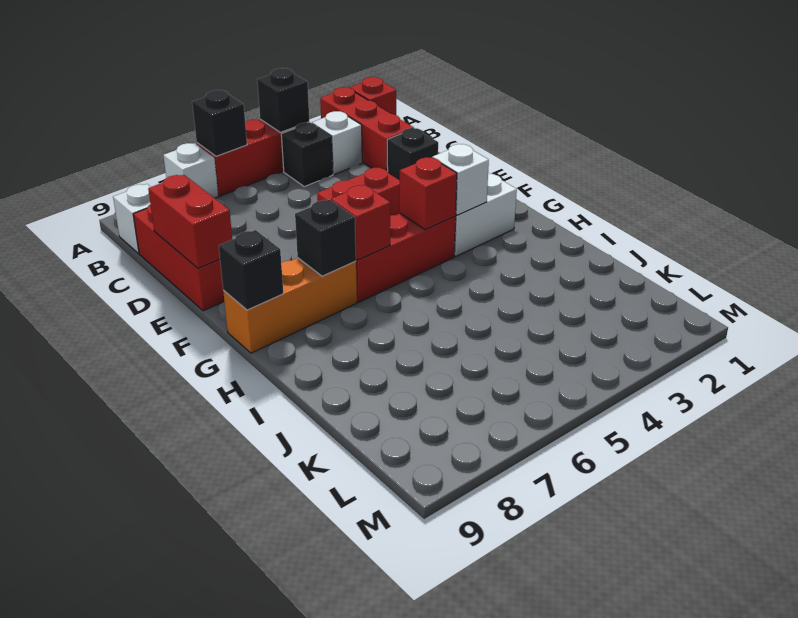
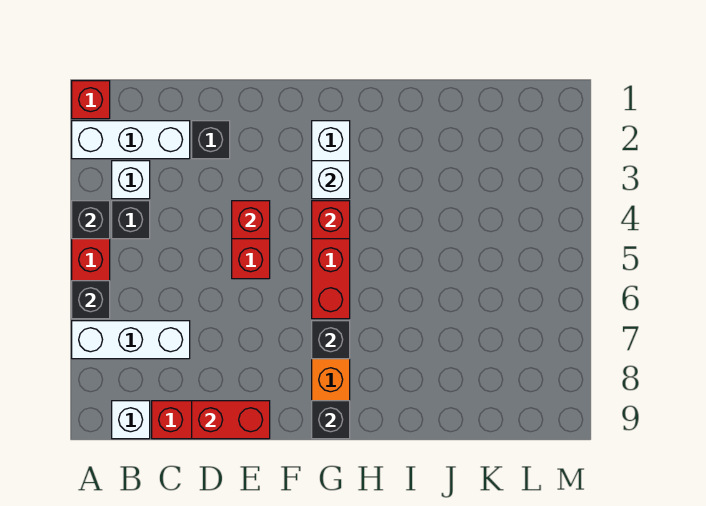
red 1x3 brick [320,87,414,172] -> white 1x3 brick [72,121,190,159]
white 1x1 brick [163,143,218,198] -> white 1x3 brick [72,321,190,359]
red 1x1 brick [331,185,390,260] -> red 1x1 brick moved to [232,201,270,239]

